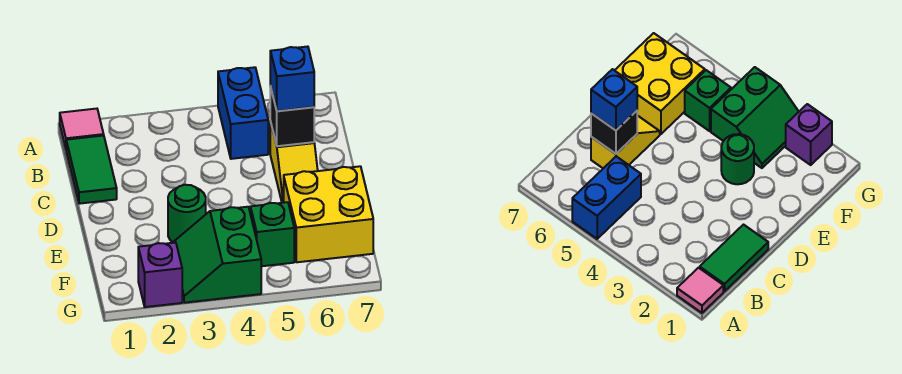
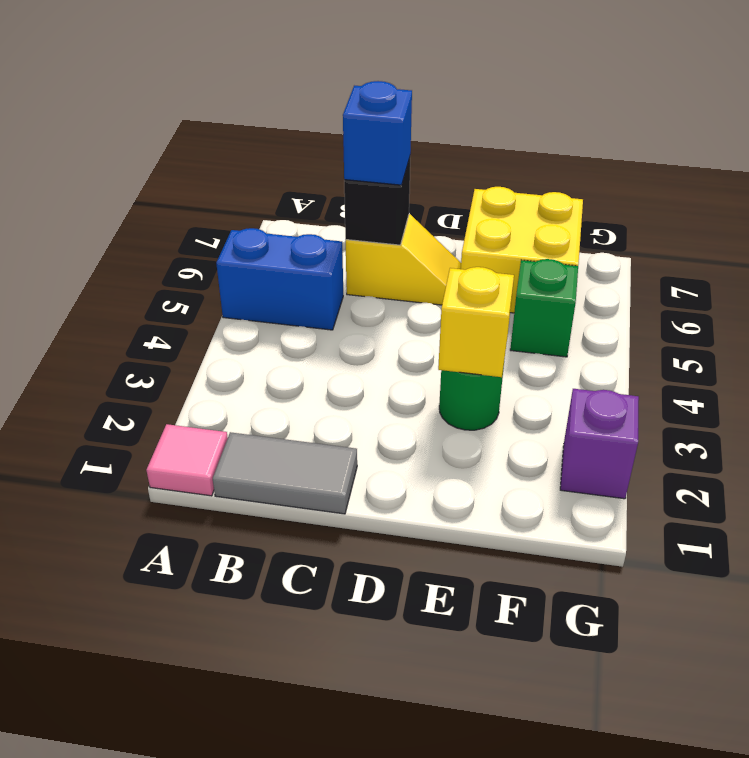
green 1x2 tile [66,135,117,204] -> grey 1x2 tile [213,432,357,514]
none -> yellow 1x1 brick [438,267,514,377]
green 2x2 slope [173,207,261,303] -> none

